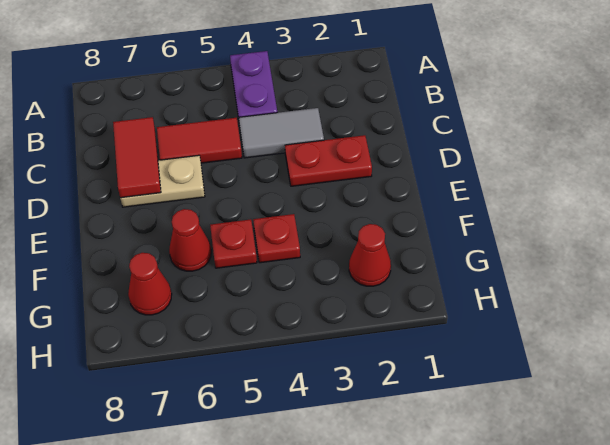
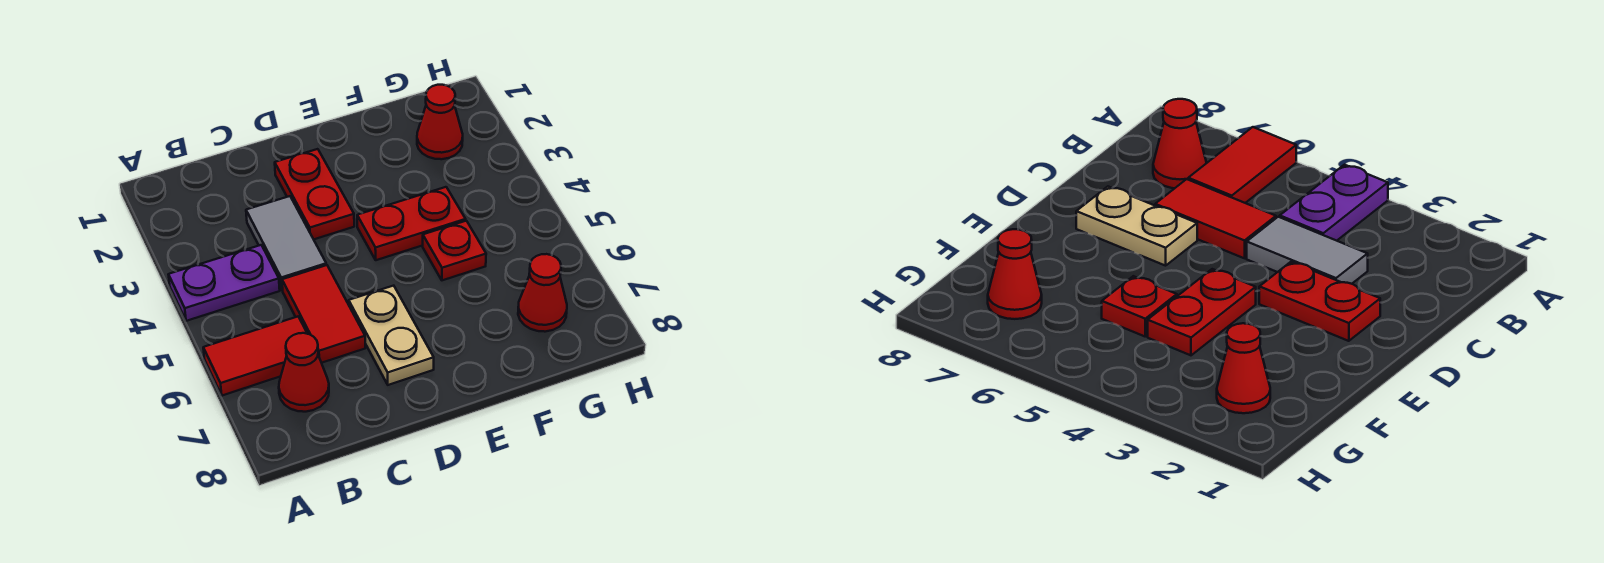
red 1x2 tile [113,117,161,198] -> red 1x2 tile moved to [203,317,307,396]
red 1x1 plate [253,214,300,263] -> red 1x2 plate [357,187,466,260]
red 1x1 cone [169,209,211,271] -> red 1x1 cone moved to [279,333,329,412]

